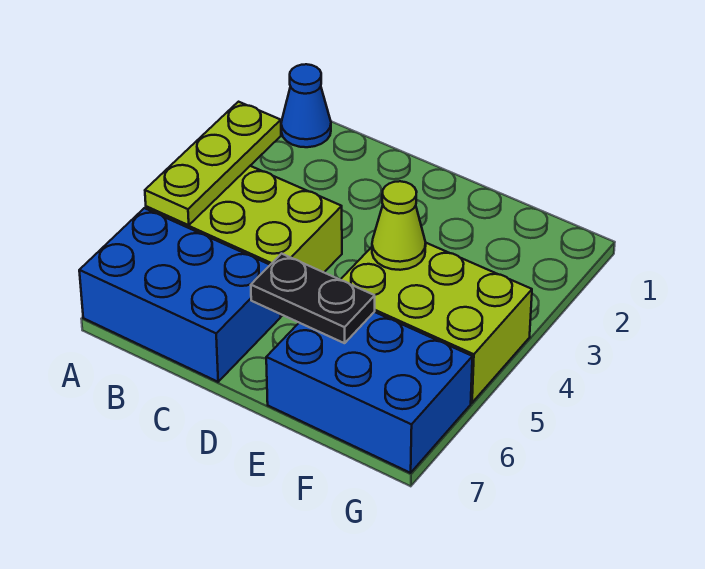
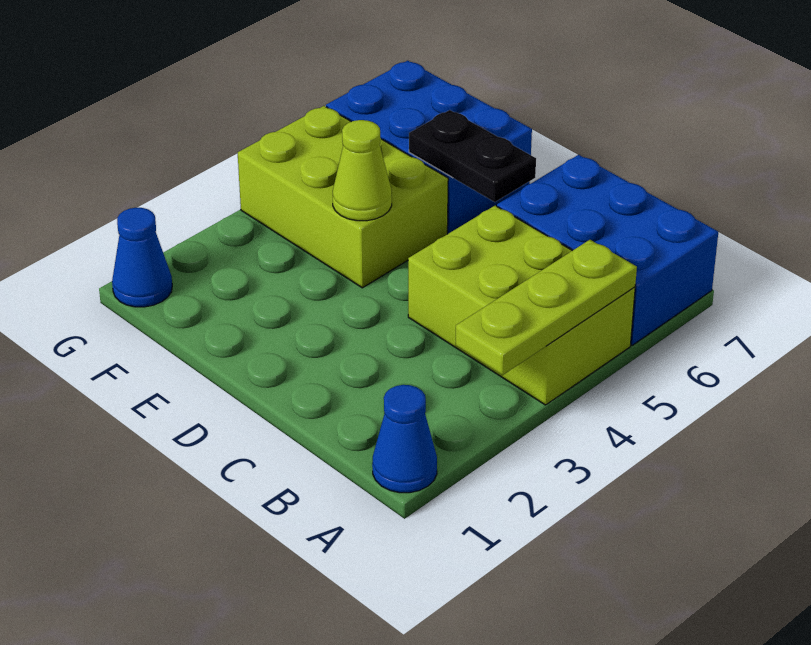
none -> blue 1x1 cone [112,208,172,307]

